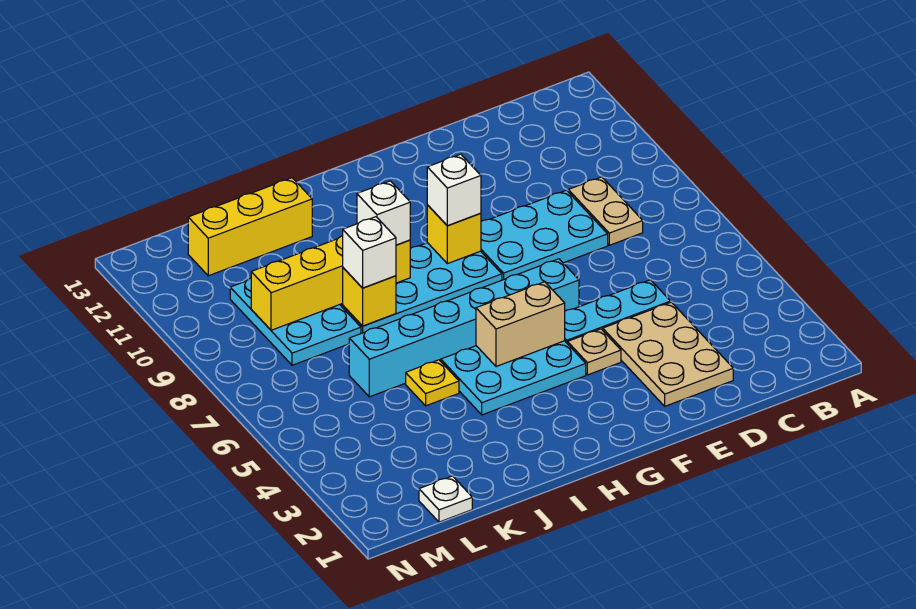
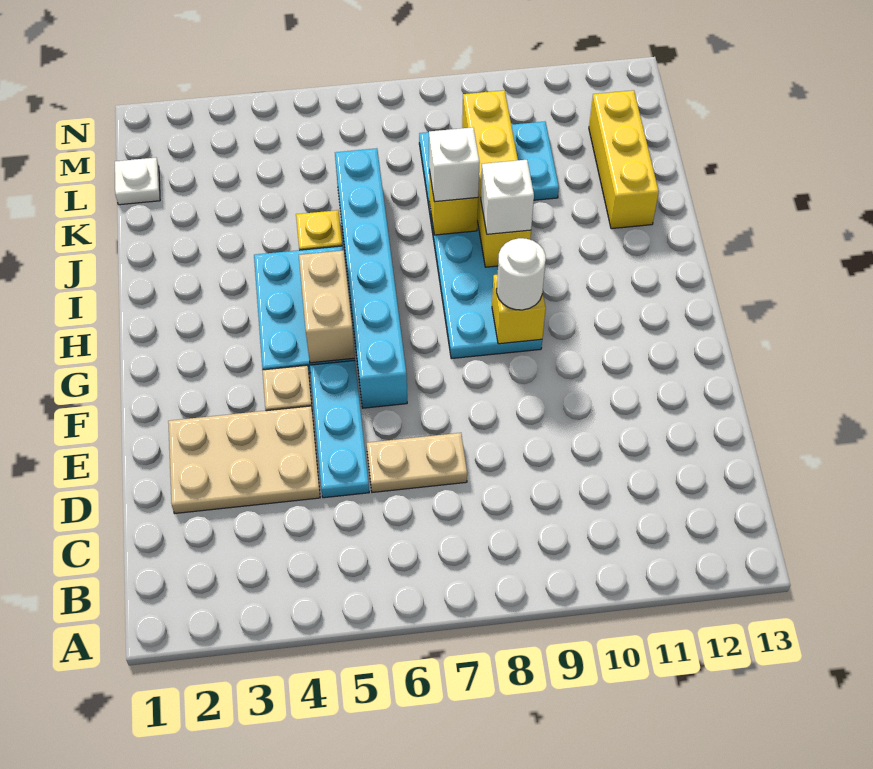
tan 1x2 plate [568,177,643,245] -> tan 1x2 plate moved to [367,433,467,492]
cyan 2x3 plate [481,190,608,280] -> none
white 1x1 brick [427,154,481,226] -> white 1x1 round brick [497,238,546,310]

